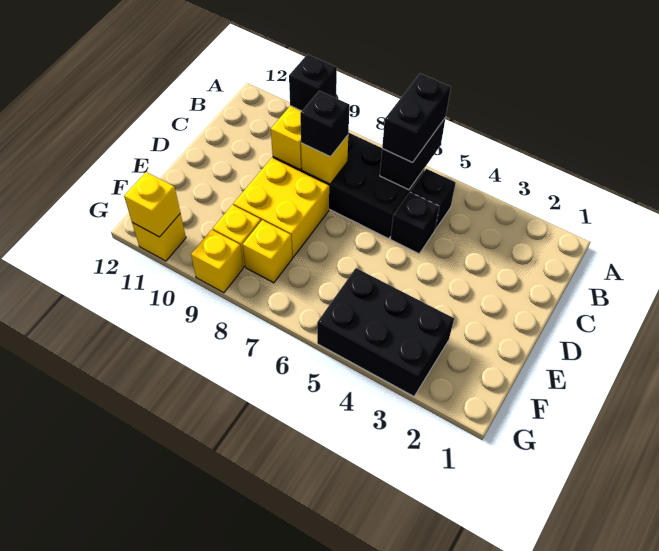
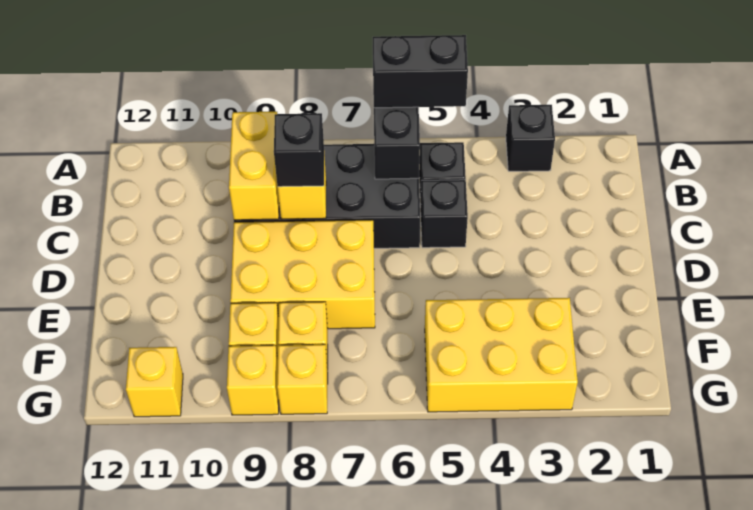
black 1x2 brick [382,74,451,163] -> black 1x2 brick turned to [373,35,468,108]
black 1x1 brick [289,54,337,111] -> black 1x1 brick moved to [506,105,555,171]
yellow 2x2 brick [233,158,329,257] -> yellow 2x3 brick [230,220,375,329]
black 2x3 brick [317,268,454,396] -> yellow 2x3 brick [425,298,578,412]
yellow 1x1 brick [124,172,180,237] -> yellow 1x1 brick moved to [277,344,328,414]

